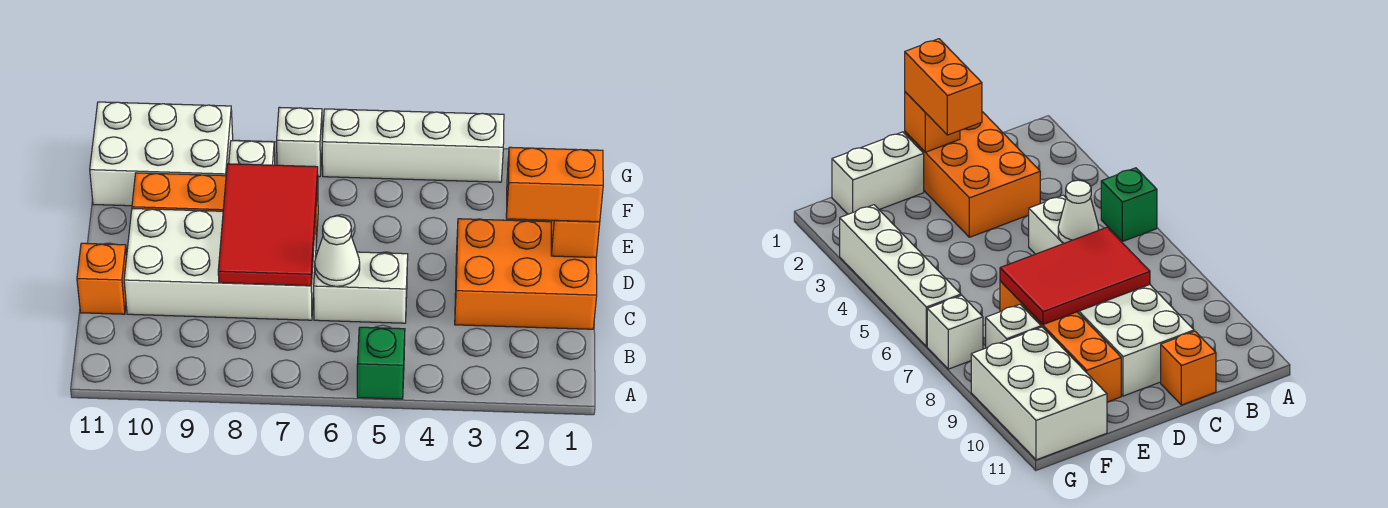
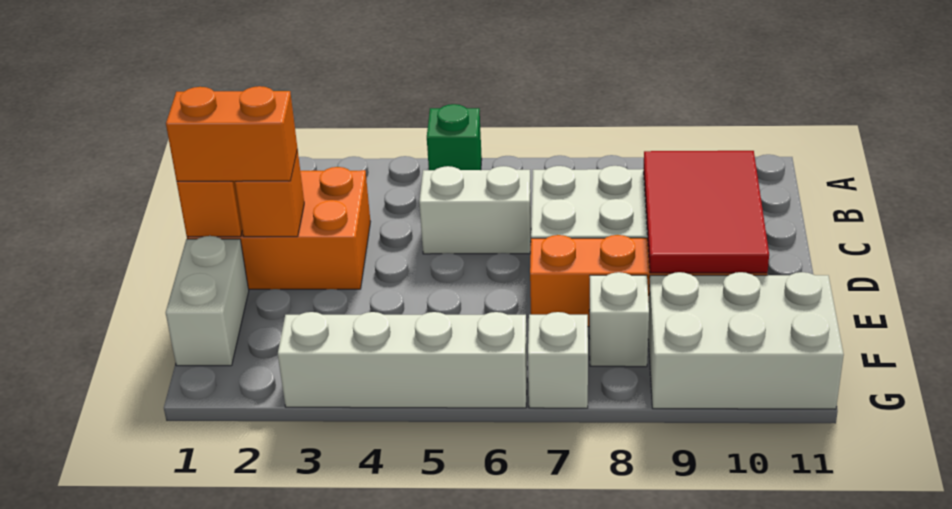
white 1x1 cone [315,216,360,286] -> none
red 2x3 tile [218,164,318,286] -> red 2x3 tile moved to [643,151,769,273]
orange 1x1 brick [77,243,127,314] -> orange 1x1 brick moved to [235,150,304,237]

